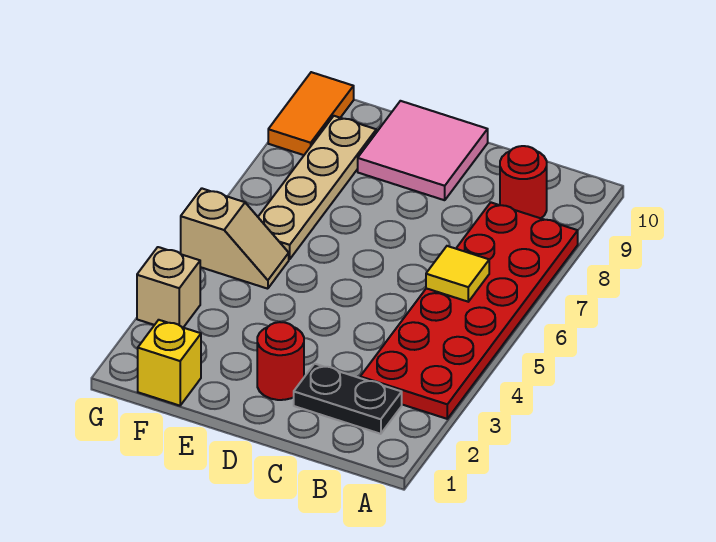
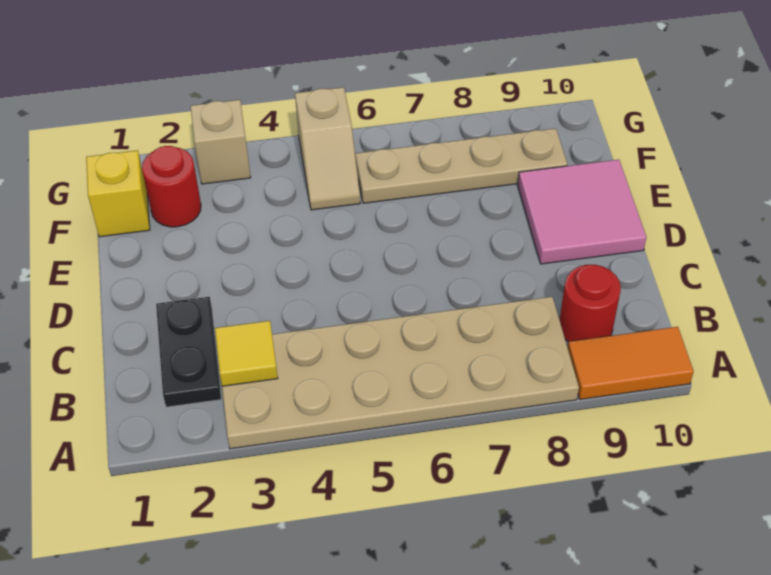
red 2x6 plate [360,203,578,419] -> tan 2x6 plate [222,297,579,449]
yellow 1x1 tile [426,246,489,302] -> yellow 1x1 tile moved to [215,321,278,386]
red 1x1 round brick [257,322,304,400] -> red 1x1 round brick moved to [142,146,201,227]
orange 1x2 tile [268,72,354,155] -> orange 1x2 tile moved to [568,327,694,399]

